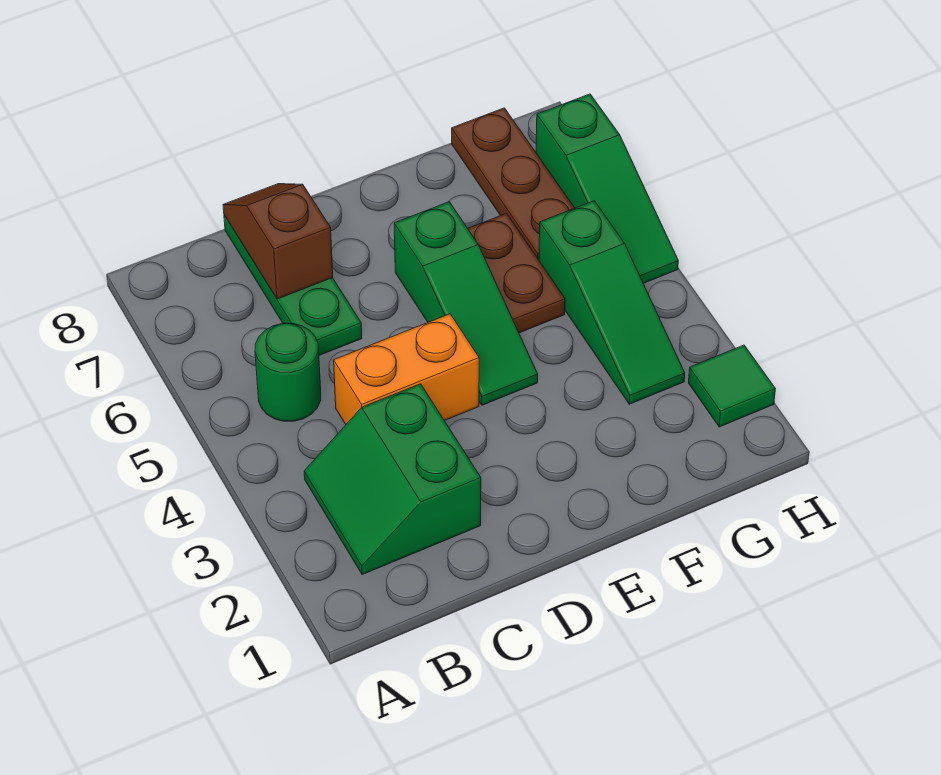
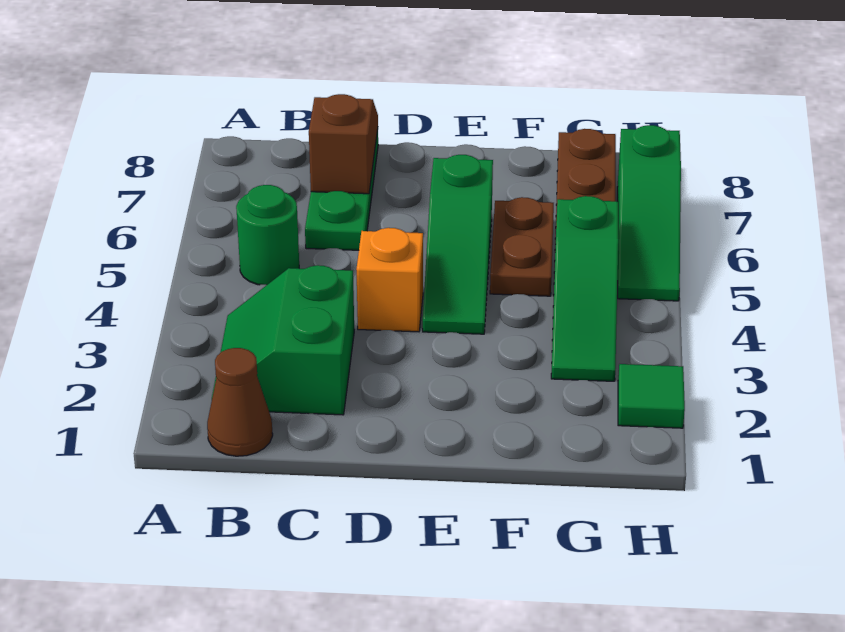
none -> brown 1x1 cone [207,348,273,456]
orange 1x2 brick [334,314,479,424] -> orange 1x1 brick [356,228,423,332]

